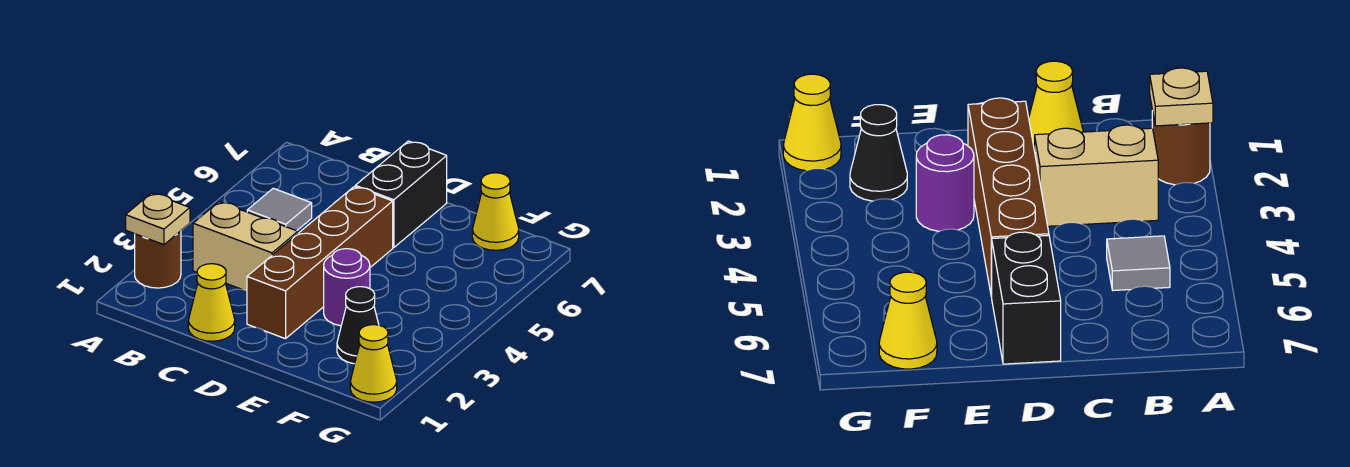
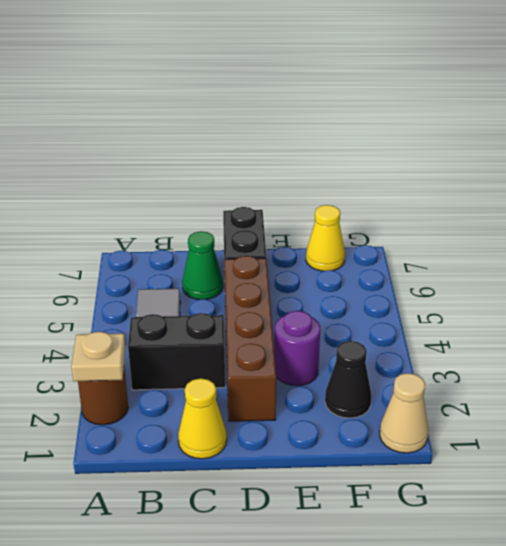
tan 1x2 brick [193,202,298,291] -> black 1x2 brick [128,313,225,390]
none -> green 1x1 cone [182,231,223,300]
yellow 1x1 cone [350,325,397,402] -> tan 1x1 cone [380,373,428,453]

